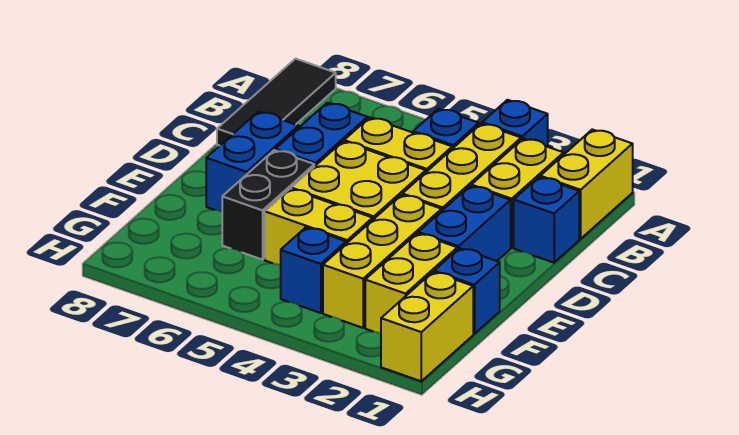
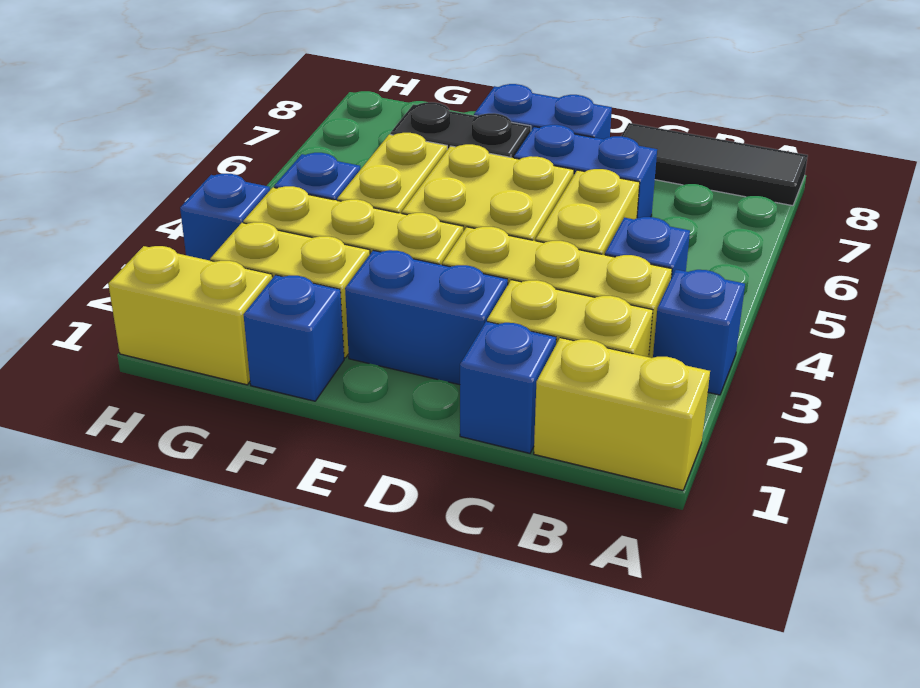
none -> blue 1x1 brick [180,174,270,261]

